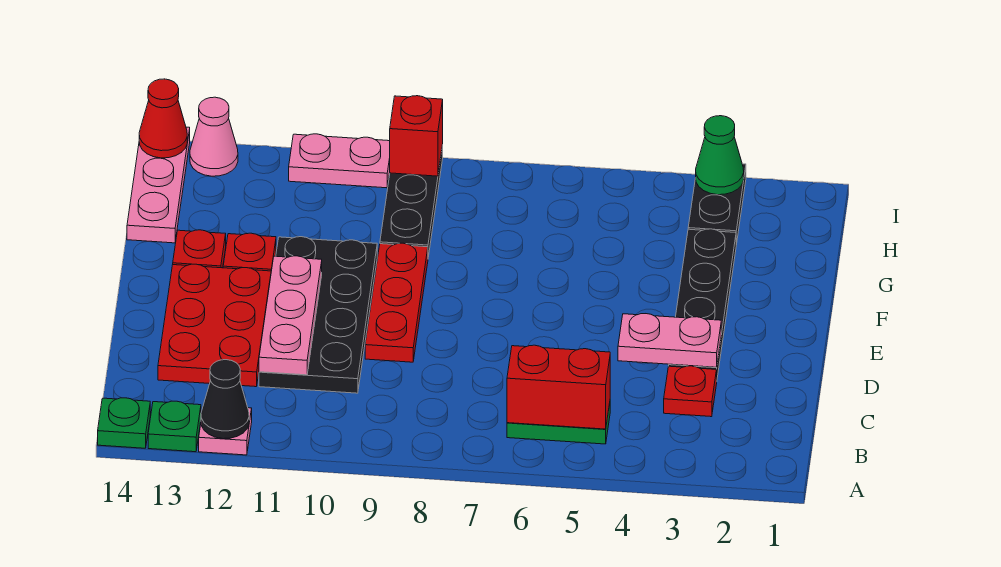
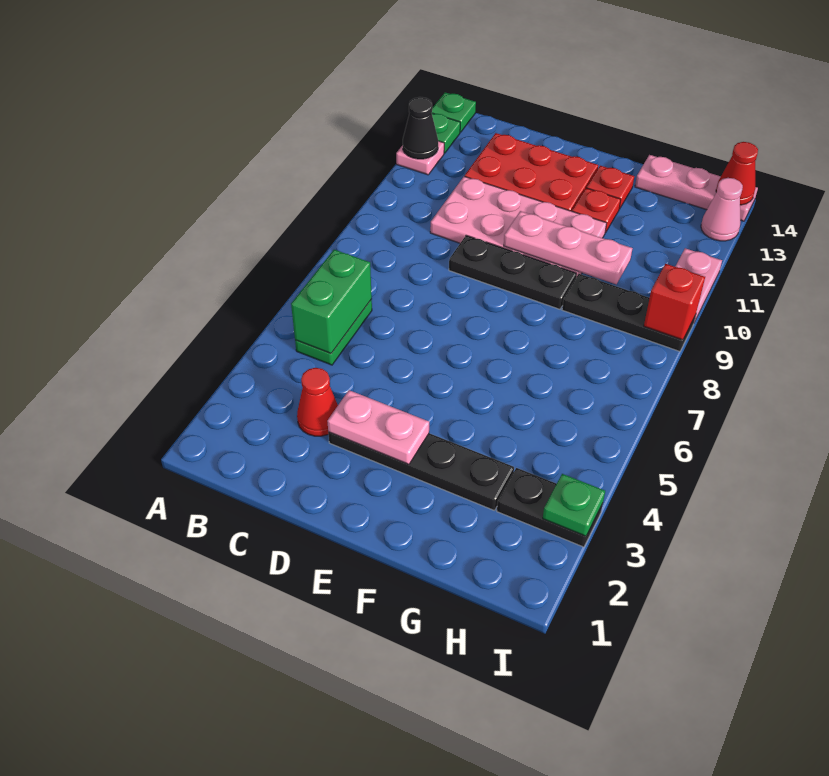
red 1x2 brick [507,345,610,429] -> green 1x2 brick [291,250,372,353]
red 1x1 plate [664,366,717,417] -> red 1x1 cone [297,368,338,436]
black 2x4 plate [259,237,377,393] -> pink 2x4 plate [430,176,607,277]
pink 1x3 plate [259,256,322,375] -> pink 1x3 plate moved to [504,211,632,284]
pink 1x2 plate [618,314,721,367] -> pink 1x2 plate turned to [327,390,429,464]
red 1x3 plate [365,243,428,362] -> black 1x3 plate [449,235,577,309]
green 1x1 cone [696,116,744,195] -> green 1x1 plate [543,474,605,536]

